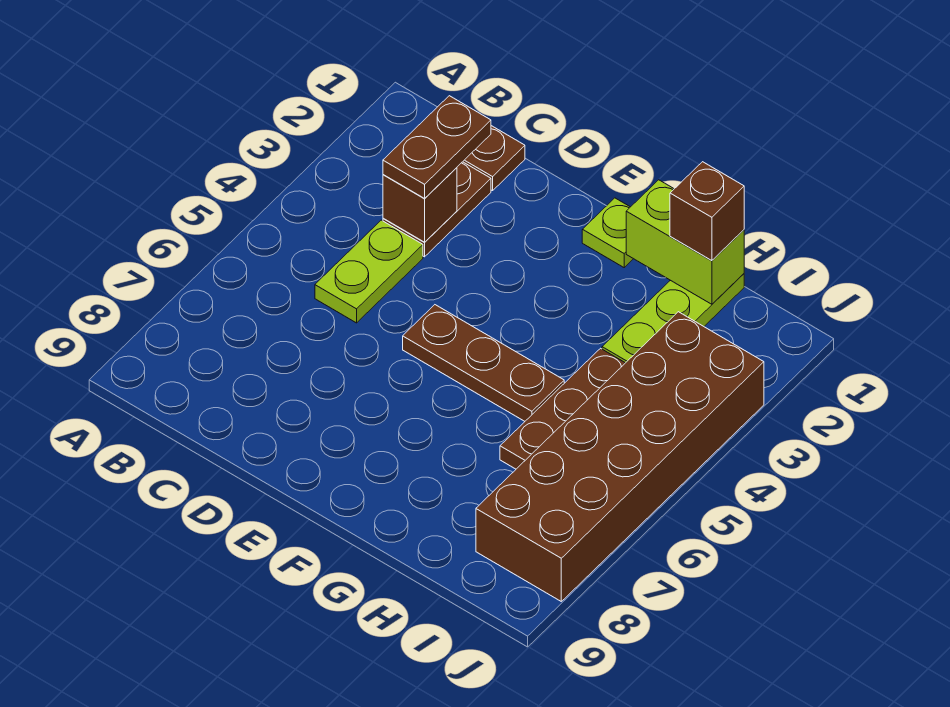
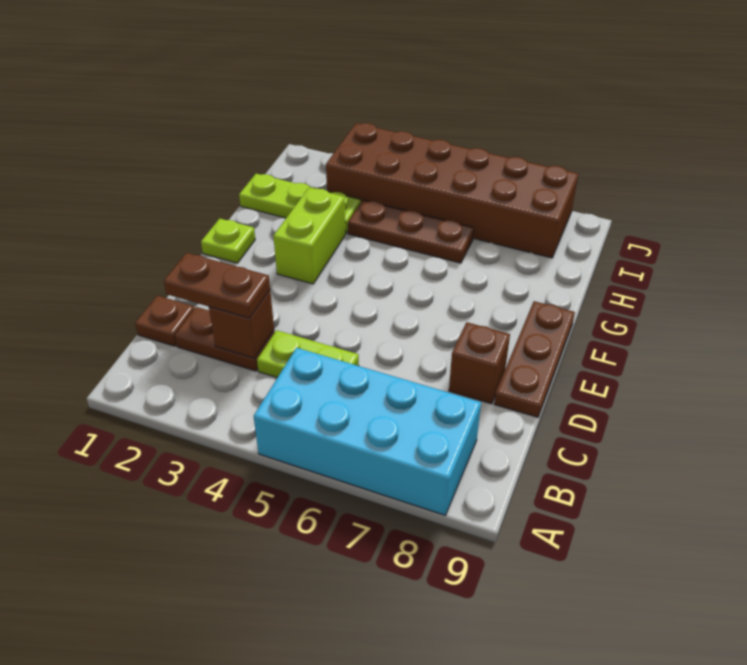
none -> cyan 2x4 brick [254,348,481,515]
brown 1x3 plate [403,305,564,421] -> brown 1x3 plate moved to [494,301,575,417]
lime 1x2 brick [626,180,744,304] -> lime 1x2 brick moved to [273,188,346,284]
brown 1x1 brick [670,162,744,261] -> brown 1x1 brick moved to [449,322,510,404]

